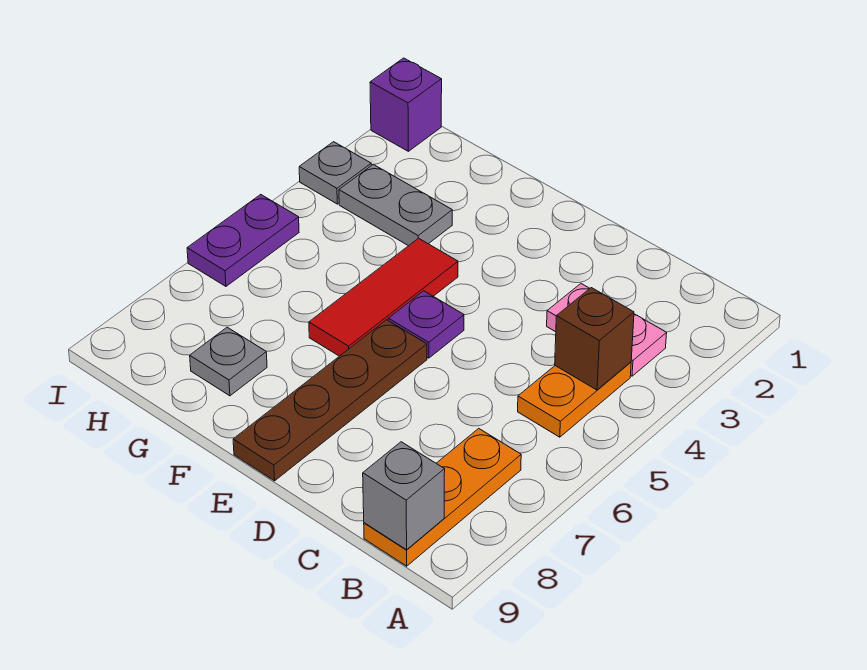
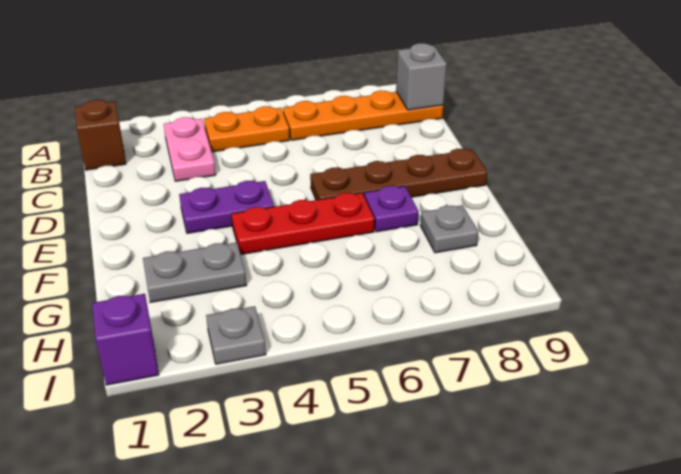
brown 1x1 brick [555,288,634,390] -> brown 1x1 brick moved to [75,100,126,170]
orange 1x3 plate [364,428,521,566] -> orange 1x4 plate [283,91,443,140]
purple 1x1 plate [388,291,464,358] -> purple 1x1 plate moved to [364,186,419,232]
red 1x3 tile [309,238,458,356] -> red 1x3 plate [231,193,374,255]
grey 1x2 plate [339,164,452,246] -> grey 1x2 plate turned to [143,242,247,303]
purple 1x2 plate [187,195,299,286] -> purple 1x2 plate moved to [179,181,274,233]

